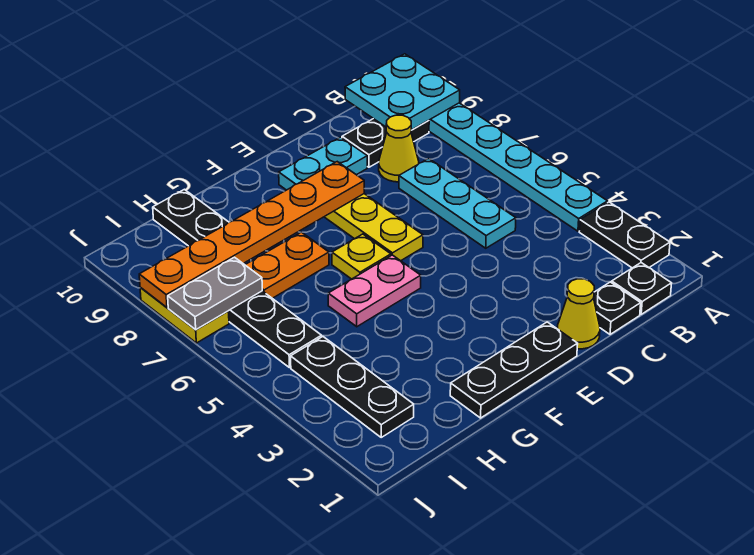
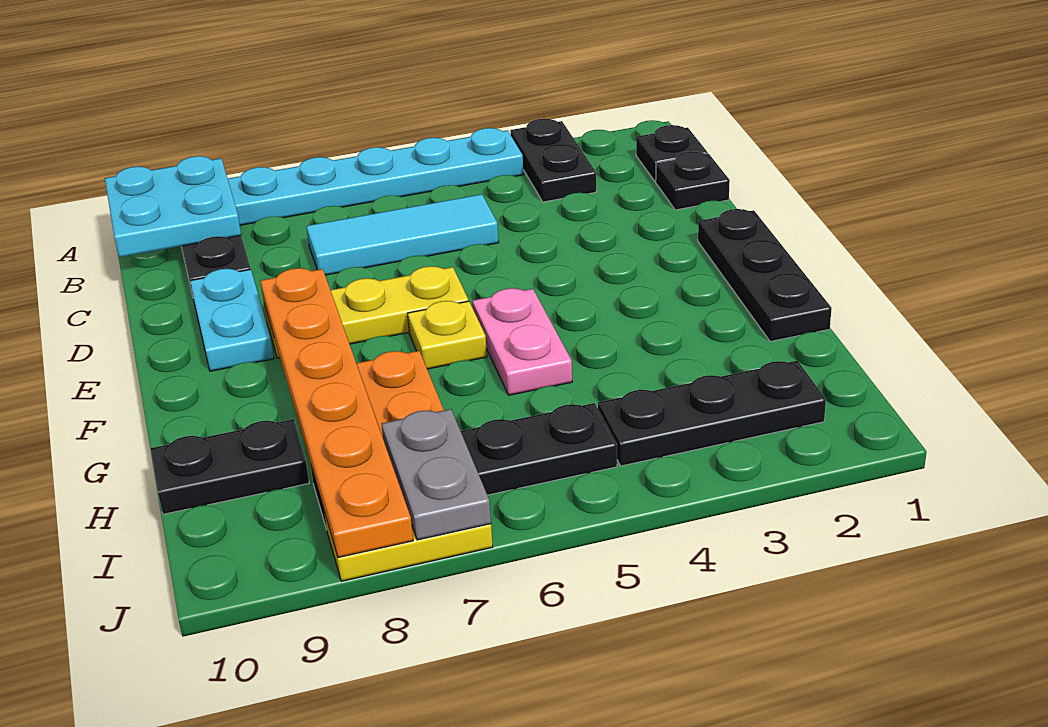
black 1x2 plate [579,202,670,268] -> black 1x2 plate turned to [510,119,597,202]
cyan 1x3 plate [399,159,516,248] -> cyan 1x3 tile [306,194,499,275]
yellow 1x1 cone [379,115,419,182] -> none
yellow 1x1 cone [557,279,600,349] -> none

